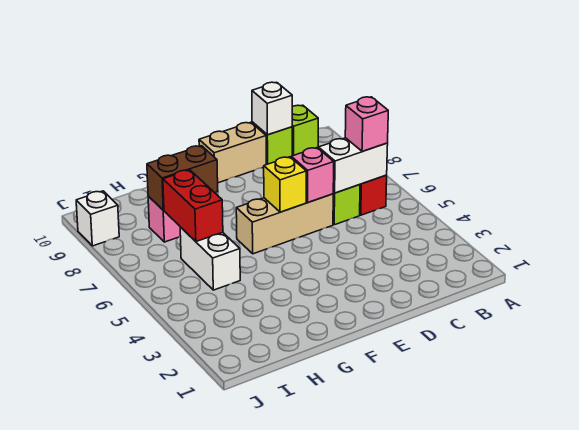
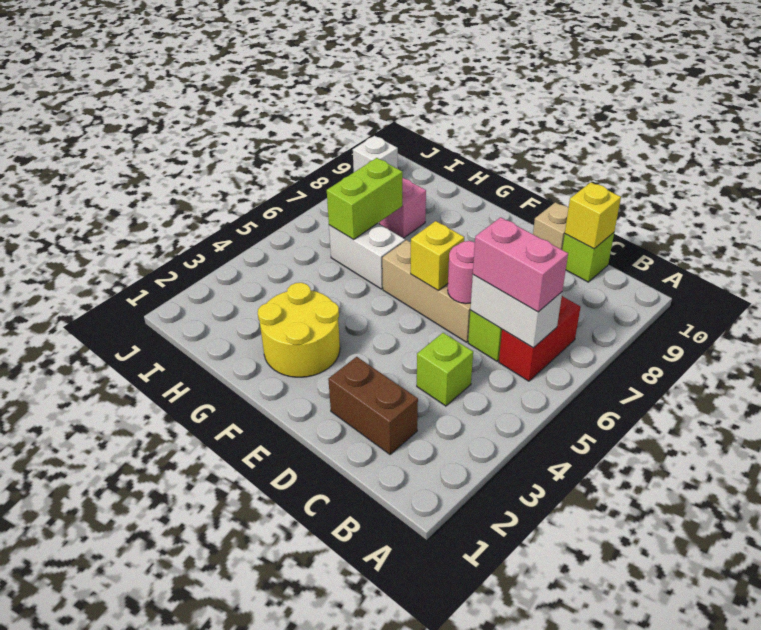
pink 1x1 brick [345,97,388,152] -> pink 1x2 brick [473,217,568,312]
lime 1x1 brick [292,105,318,156] -> lime 1x1 brick moved to [417,333,473,406]
white 1x1 brick [252,82,292,135] -> yellow 1x1 brick [565,182,621,249]
pink 1x1 brick [291,148,334,202] -> pink 1x1 round brick [448,241,475,304]
tan 1x2 brick [199,122,266,183] -> tan 1x1 brick [533,202,568,250]
none -> yellow 2x2 round brick [258,283,340,377]
brown 1x2 brick [147,146,218,210] -> brown 1x2 brick moved to [328,357,418,455]
white 1x2 brick [180,227,240,290] -> white 1x2 brick turned to [329,223,405,289]
red 1x2 brick [163,170,223,242] -> lime 1x2 brick [327,158,403,240]

